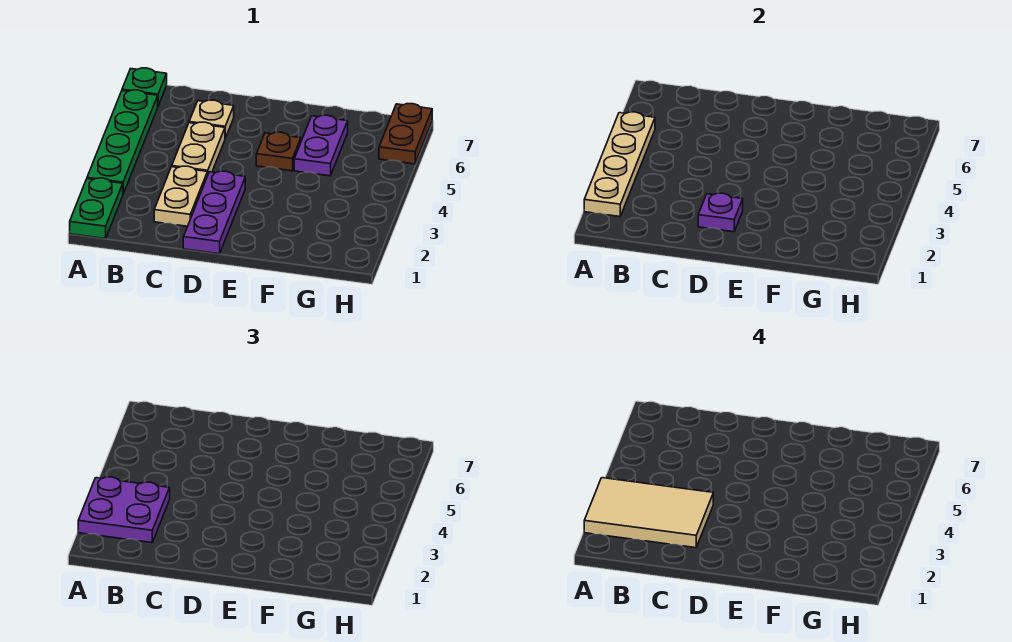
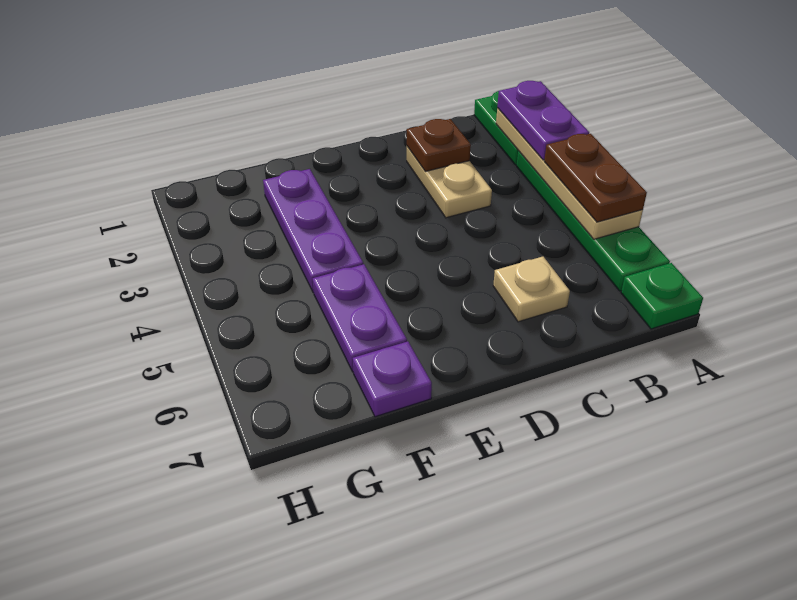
purple 2x2 plate [78,477,170,543] -> purple 1x2 plate [497,81,589,160]
tan 2x3 tile [584,478,713,548] -> none
tan 1x2 plate [172,122,225,176] -> none
purple 1x3 plate [183,171,245,254] -> purple 1x3 plate moved to [263,169,363,293]
purple 1x1 plate [698,193,743,232] -> purple 1x1 plate moved to [353,341,432,417]
brown 1x1 plate [256,132,301,171] -> brown 1x1 plate moved to [407,119,471,172]
brown 1x2 plate [379,104,432,164] -> brown 1x2 plate moved to [544,134,647,222]

